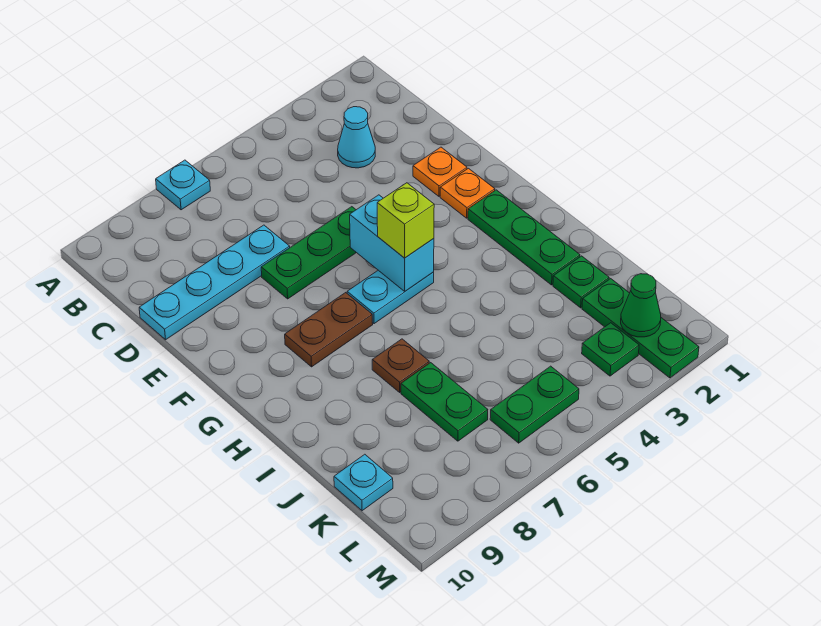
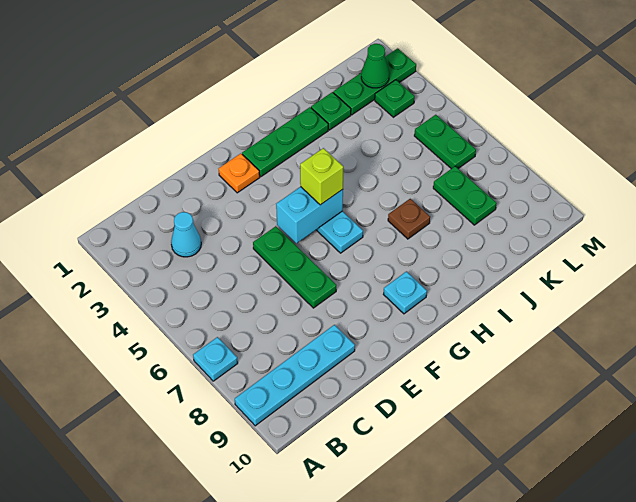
cyan 1x4 plate [139,225,290,340] -> cyan 1x4 plate turned to [235,325,355,426]
orange 1x1 plate [413,147,467,196] -> none
brown 1x2 plate [285,293,373,367] -> none
green 1x2 plate [401,363,488,441] -> green 1x2 plate turned to [433,166,497,225]
cyan 1x1 plate [334,454,393,511] -> cyan 1x1 plate moved to [383,271,427,314]

